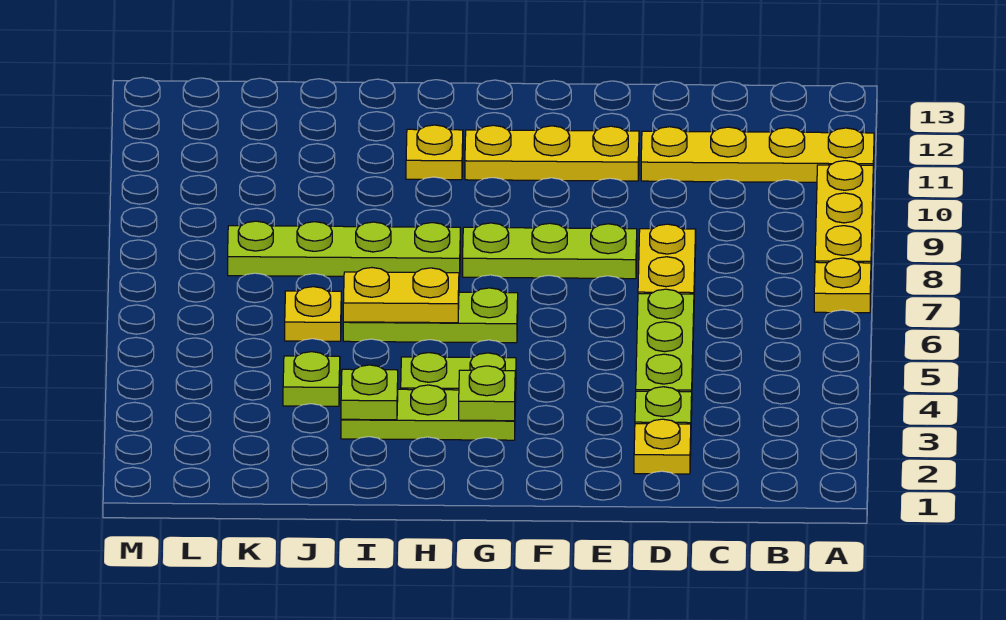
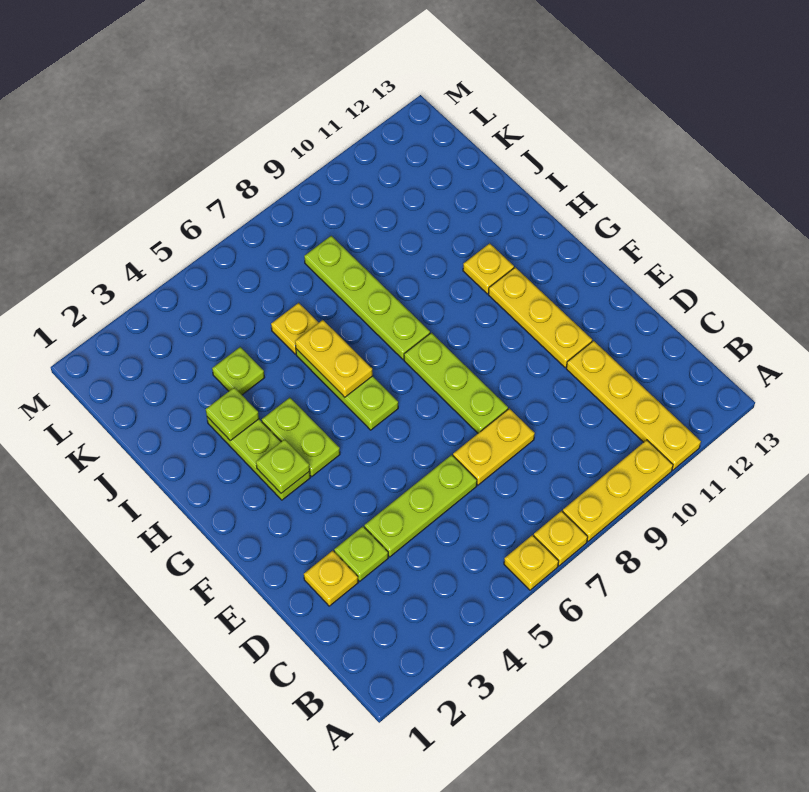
none -> yellow 1x1 plate [504,535,559,590]

